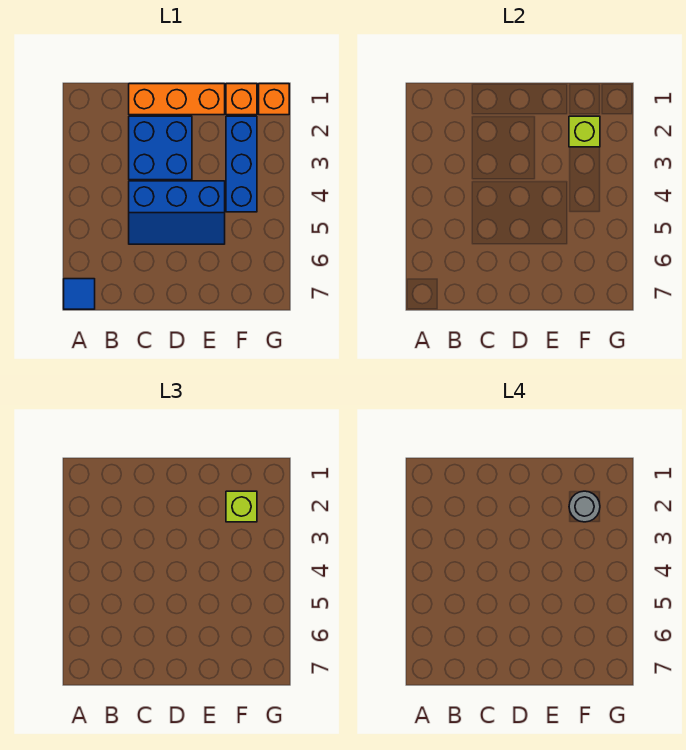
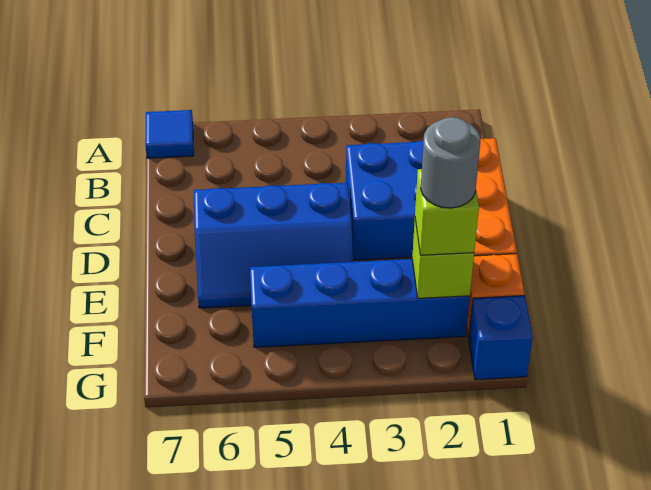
blue 2x3 slope [129,181,225,244] -> blue 2x3 slope turned to [194,183,353,308]
blue 1x3 brick [226,116,257,212] -> blue 1x4 brick [250,259,470,347]
orange 1x1 brick [259,84,289,115] -> blue 1x1 brick [469,296,533,380]

